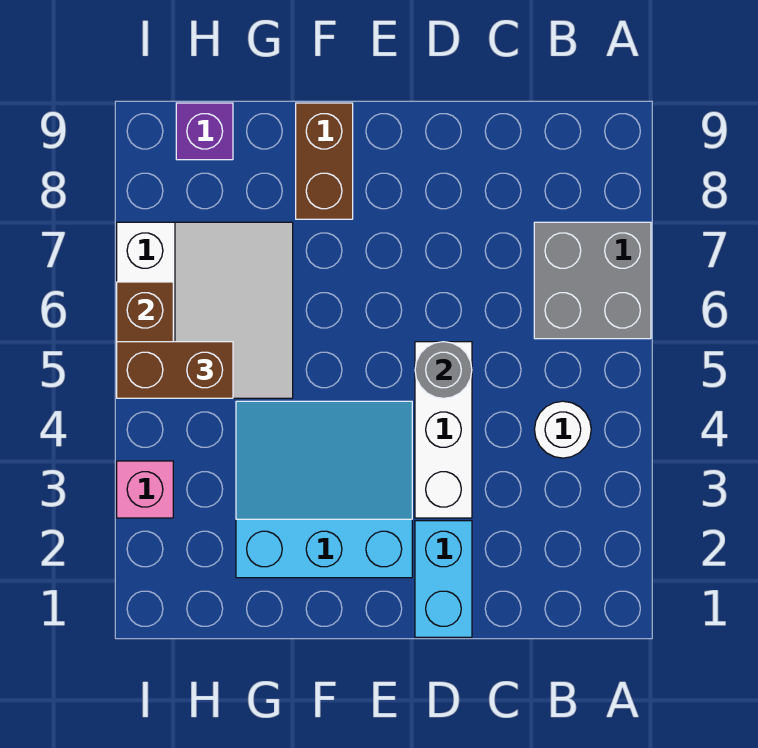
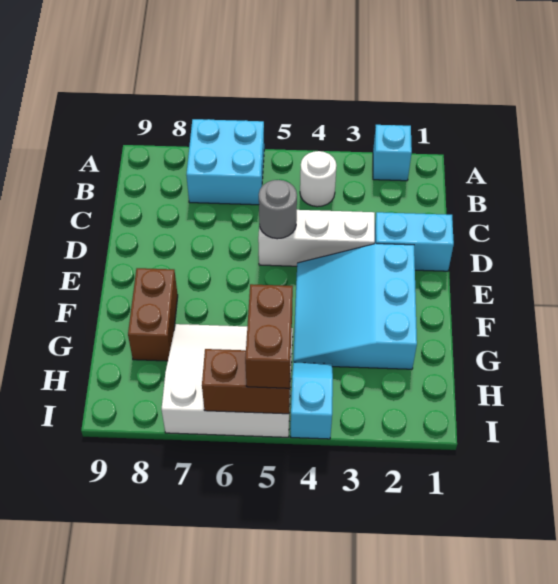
none -> cyan 1x1 brick [373,125,412,181]
grey 2x2 brick [534,222,651,339] -> cyan 2x2 brick [186,119,264,205]
brown 1x2 brick [296,103,353,219] -> brown 1x2 brick turned to [128,268,178,361]
none -> cyan 1x2 slope [291,362,333,439]
purple 1x1 brick [176,103,233,160] -> none
pink 1x1 brick [117,461,173,518] -> none

